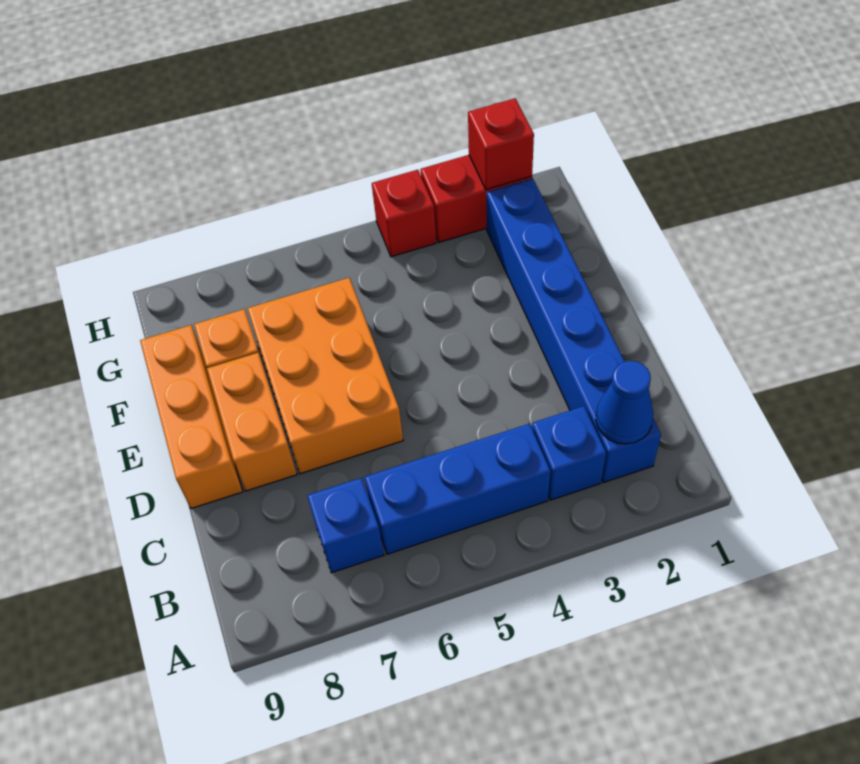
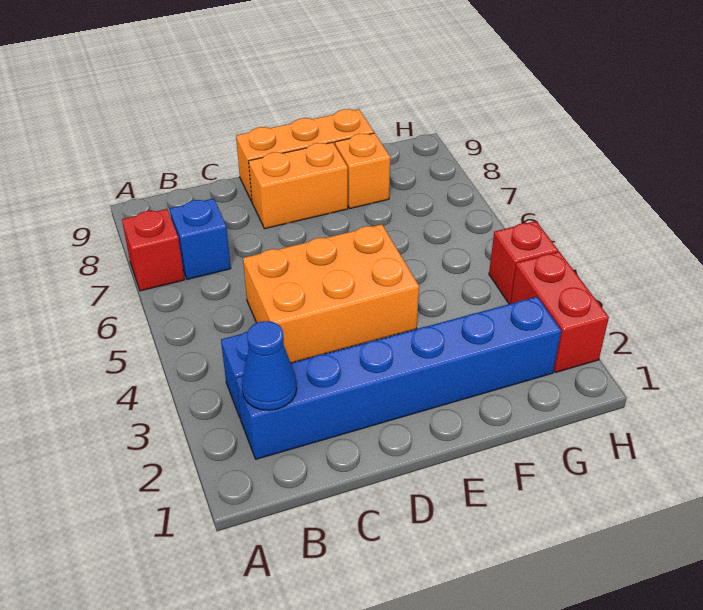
blue 1x3 brick [365,424,550,554] -> none
orange 2x3 brick [247,278,403,474] -> orange 2x3 brick moved to [243,224,419,363]
red 1x1 brick [468,98,534,190] -> red 1x1 brick moved to [122,209,185,291]

